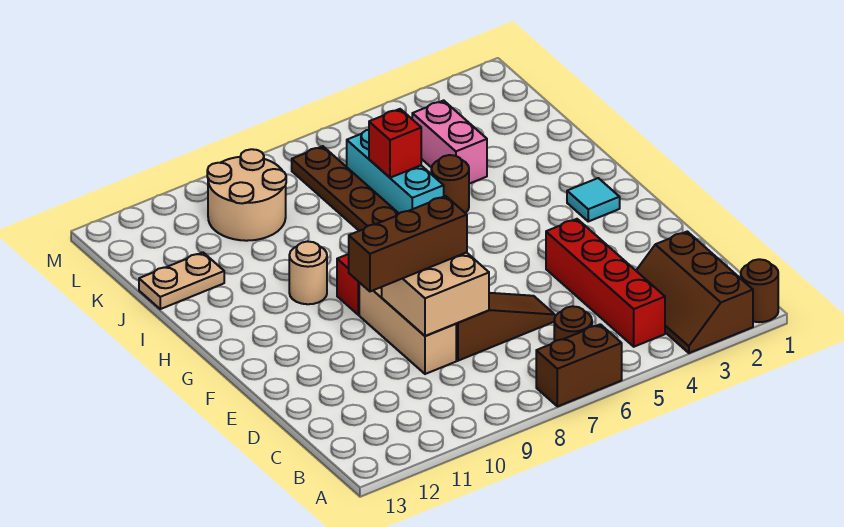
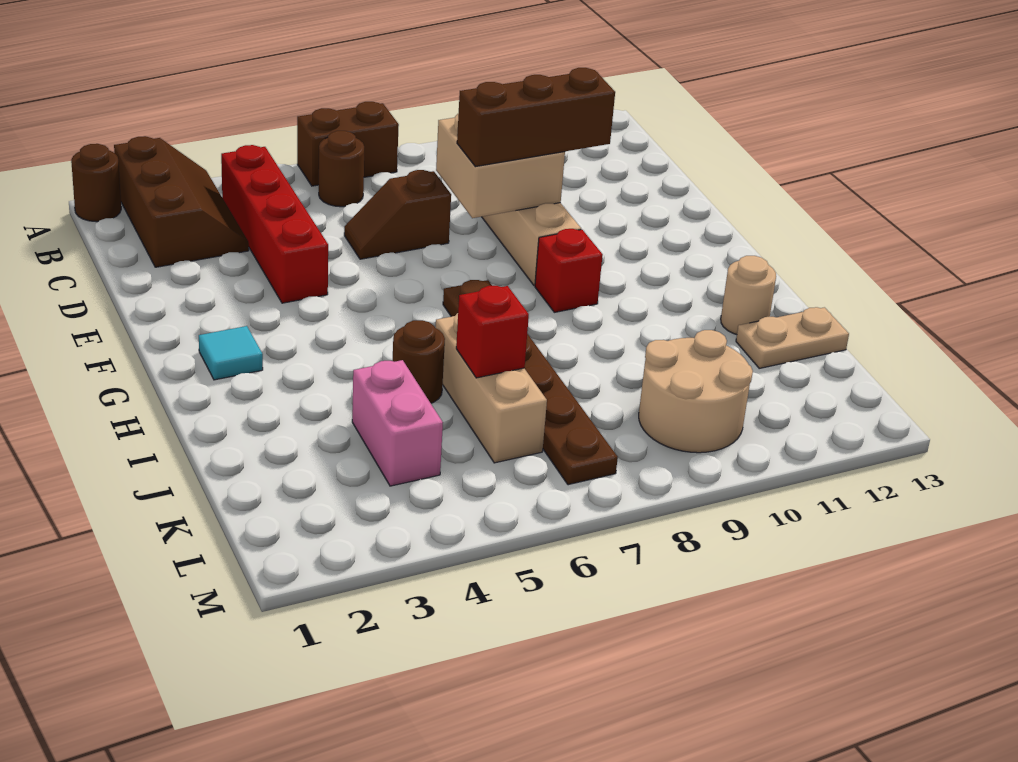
brown 1x3 slope [456,293,555,361] -> brown 1x2 slope [344,170,451,259]
tan 1x1 round brick [289,241,327,304] -> tan 1x1 round brick moved to [721,256,776,334]
cyan 1x3 brick [347,130,444,213] -> tan 1x3 brick [436,313,547,463]

